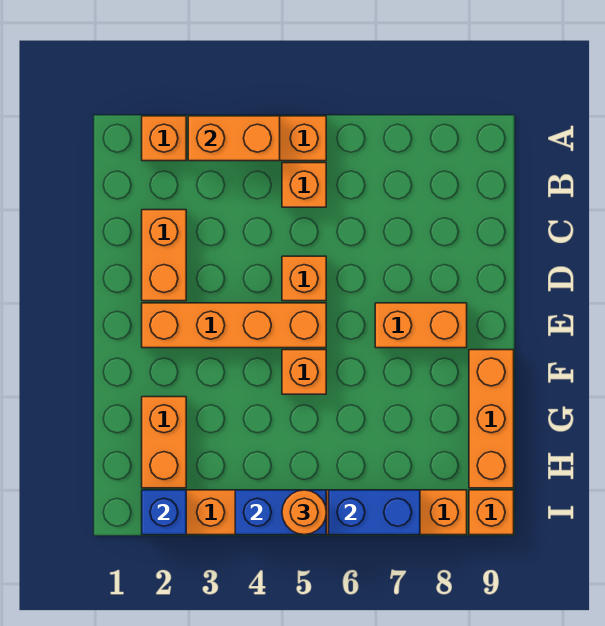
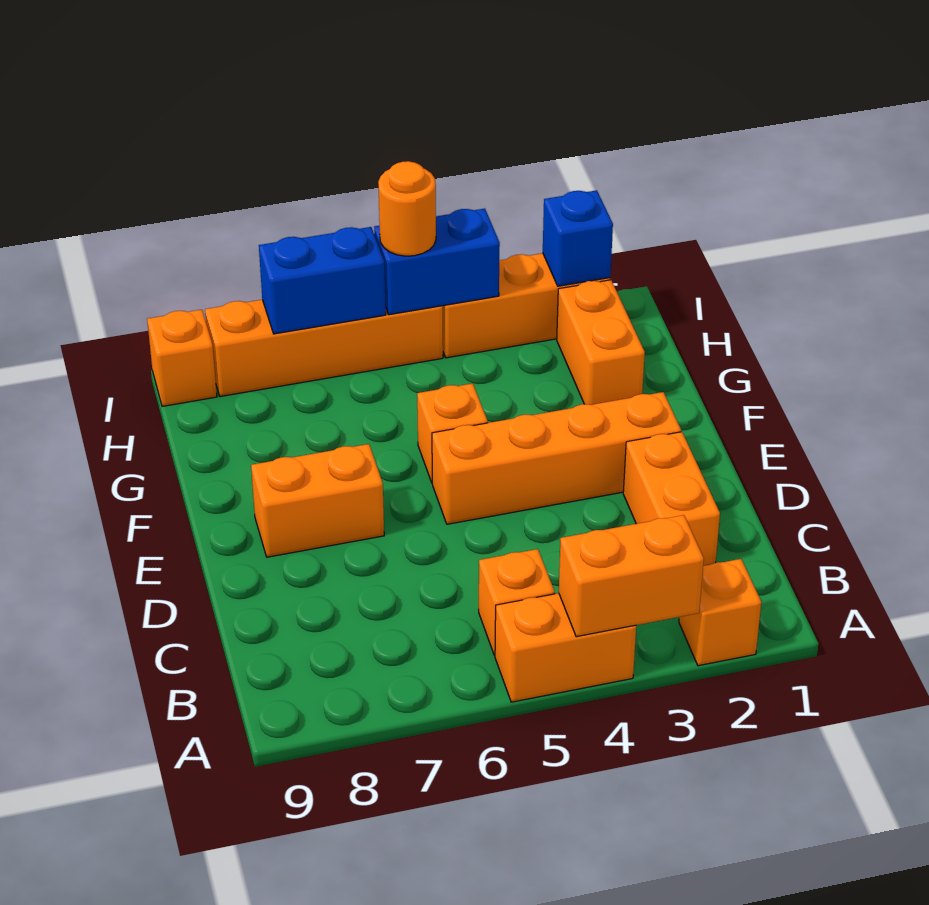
orange 1x1 brick [282,256,326,301] -> none
orange 1x3 brick [469,350,514,488] -> none

